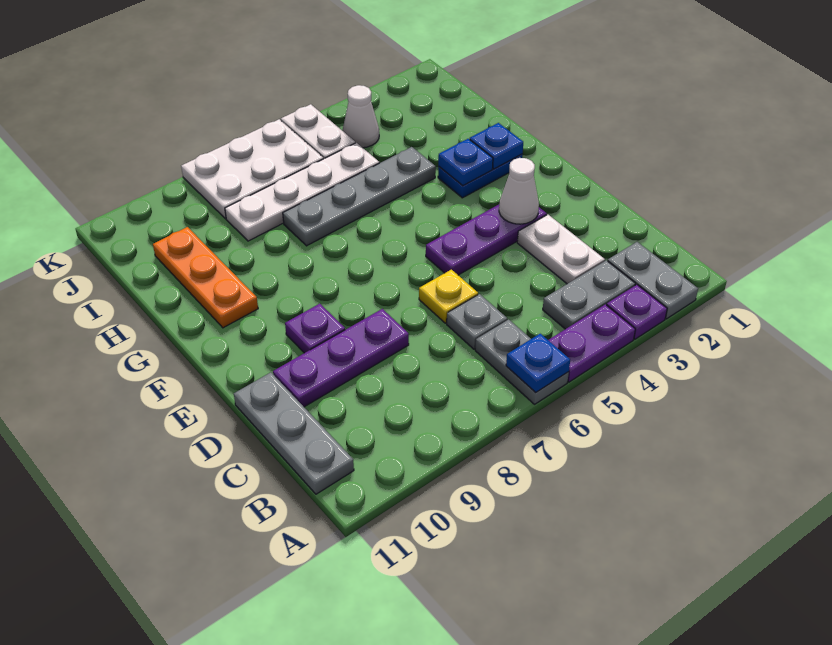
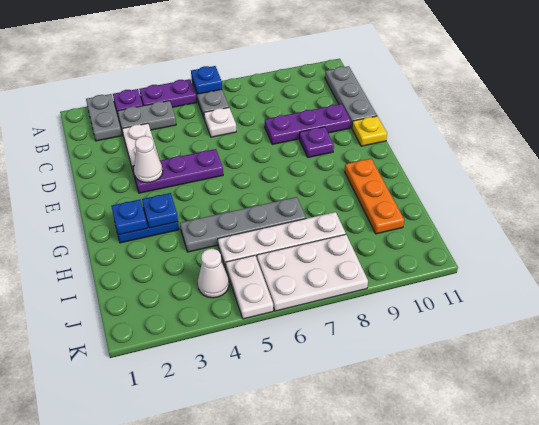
grey 1x1 plate [447,294,507,349] -> white 1x1 plate [204,108,236,137]
yellow 1x1 plate [419,269,478,323] -> yellow 1x1 plate moved to [352,116,387,146]

